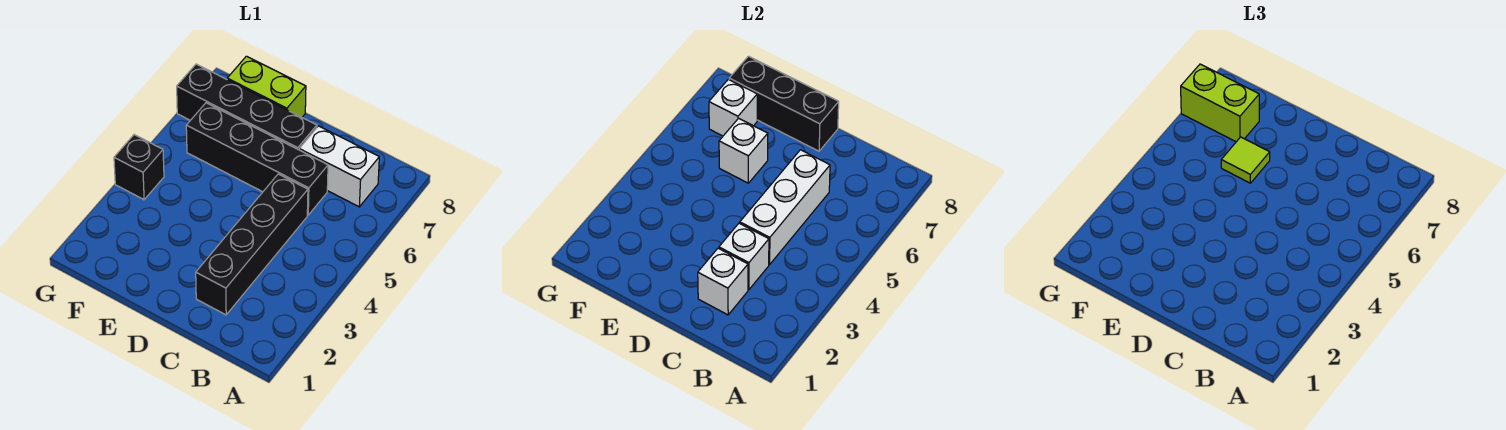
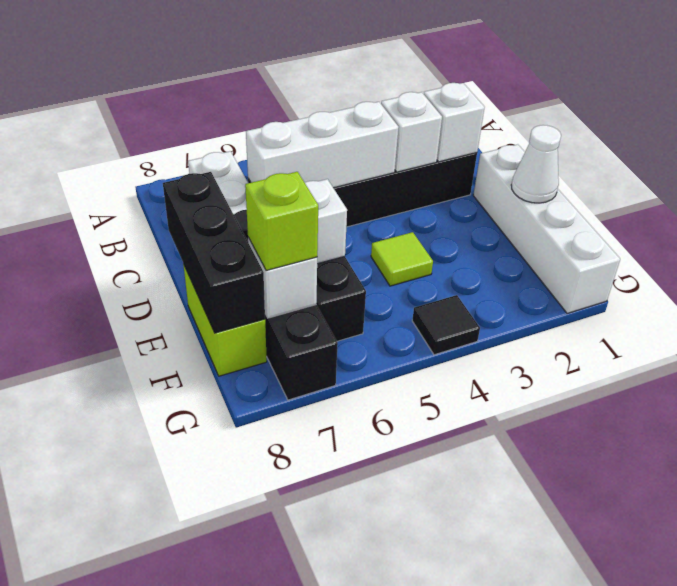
none -> white 1x4 brick [473,144,620,313]
none -> white 1x1 cone [511,125,561,203]
lime 1x1 tile [1221,137,1270,183] -> lime 1x1 tile moved to [371,232,433,286]
lime 1x2 brick [1181,64,1259,142] -> lime 1x1 brick [245,172,318,271]
black 1x1 brick [114,135,164,200] -> black 1x1 tile [412,295,480,355]

